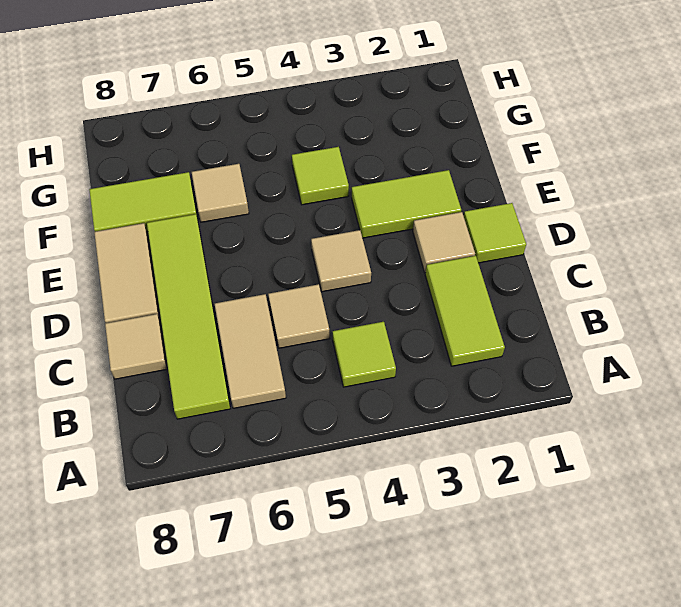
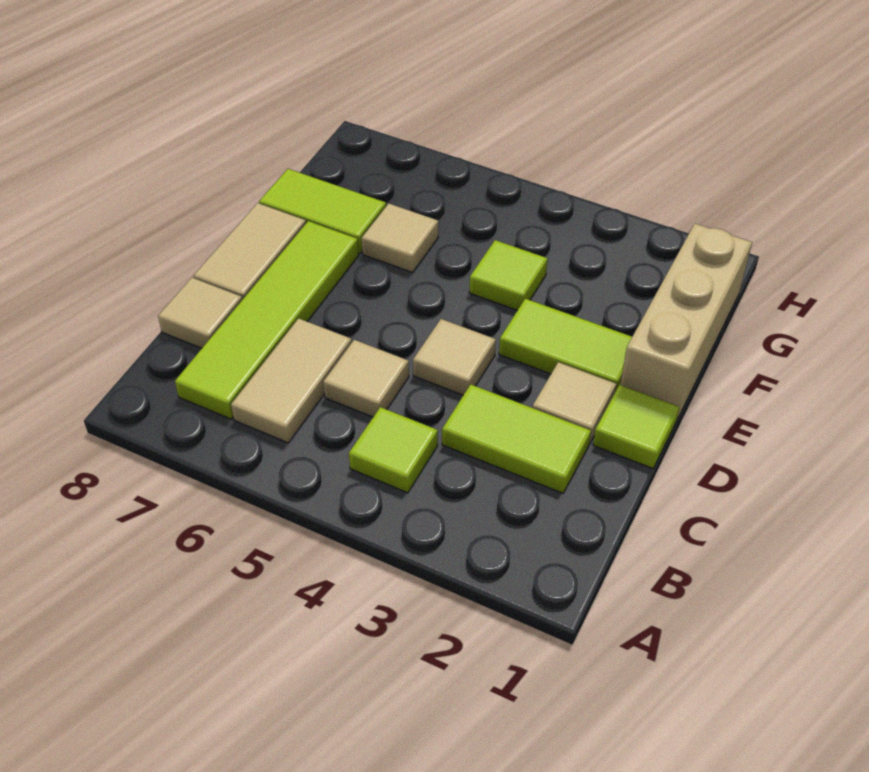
lime 1x2 tile [425,256,505,366] -> lime 1x2 tile turned to [442,384,591,493]
none -> tan 1x3 brick [620,224,752,421]

